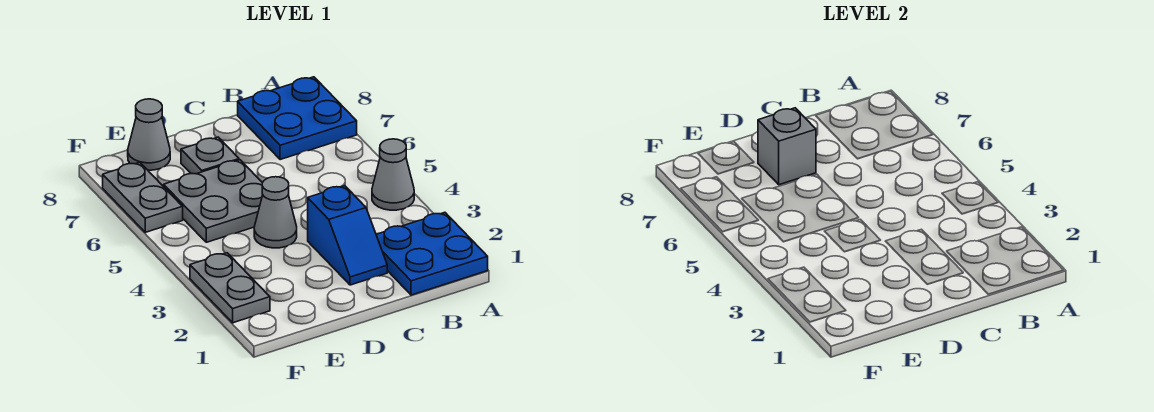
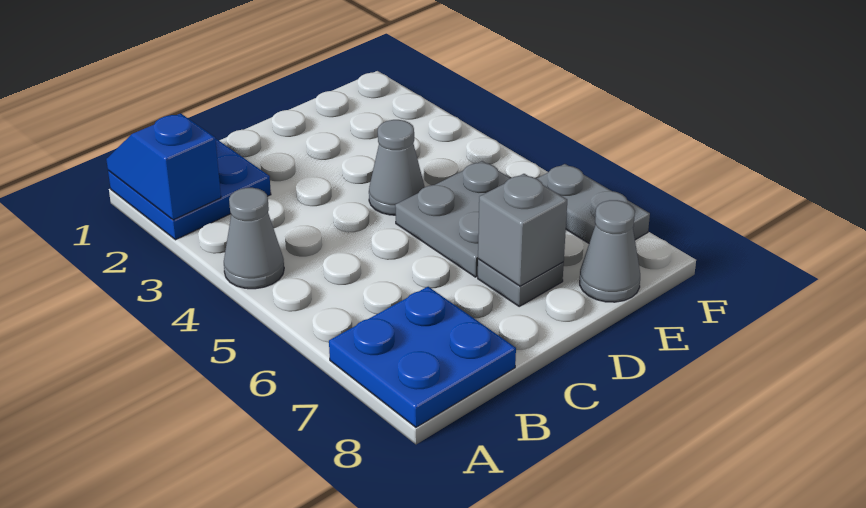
blue 1x2 slope [308,186,387,285] -> blue 1x2 slope moved to [106,113,221,220]
grey 1x2 plate [190,253,270,323] -> none

